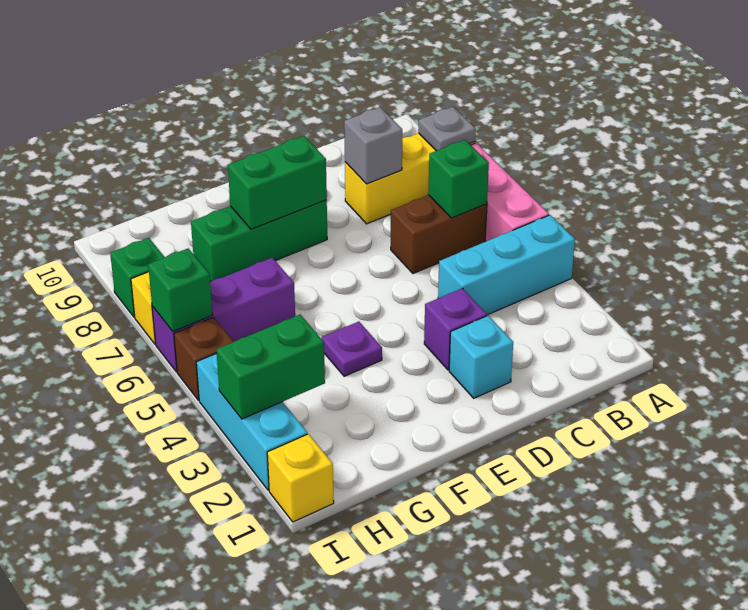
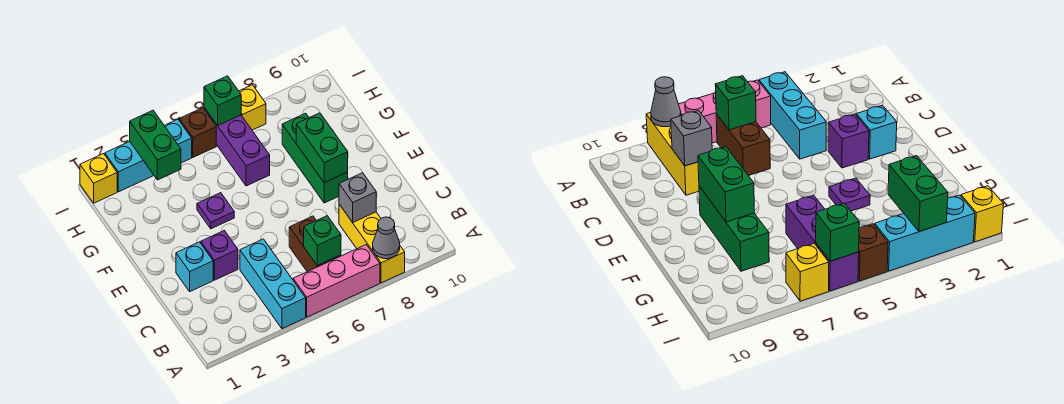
grey 1x1 plate [418,107,476,151] -> grey 1x1 cone [373,217,400,259]
green 1x1 brick [110,238,165,317] -> none

